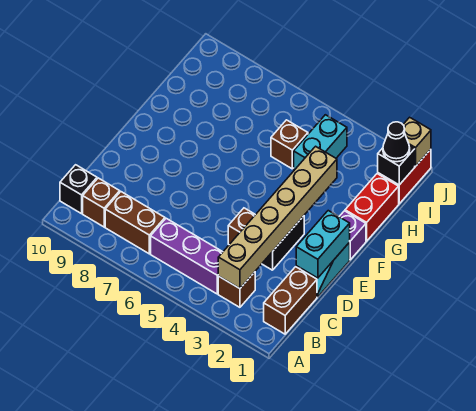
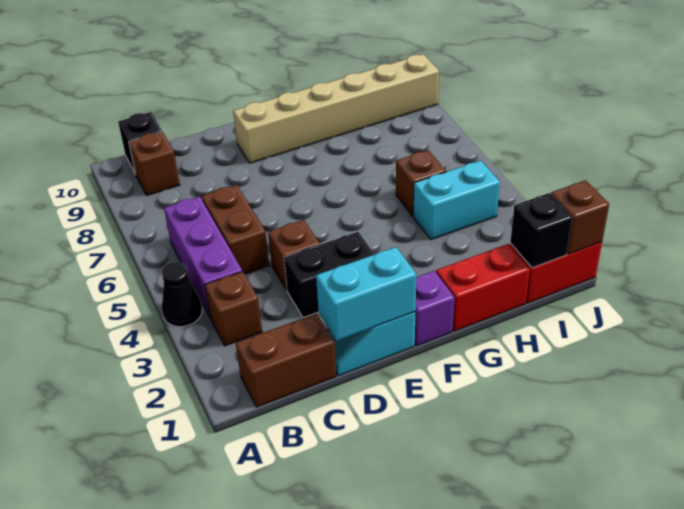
tan 1x6 brick [218,146,337,289] -> tan 1x6 brick moved to [233,54,439,163]
brown 1x2 brick [105,192,165,254] -> brown 1x2 brick moved to [202,185,269,274]
black 1x1 cone [383,122,410,162] -> black 1x1 cone moved to [162,262,202,327]
tan 1x1 brick [403,117,431,166] -> brown 1x1 brick [551,180,609,254]

